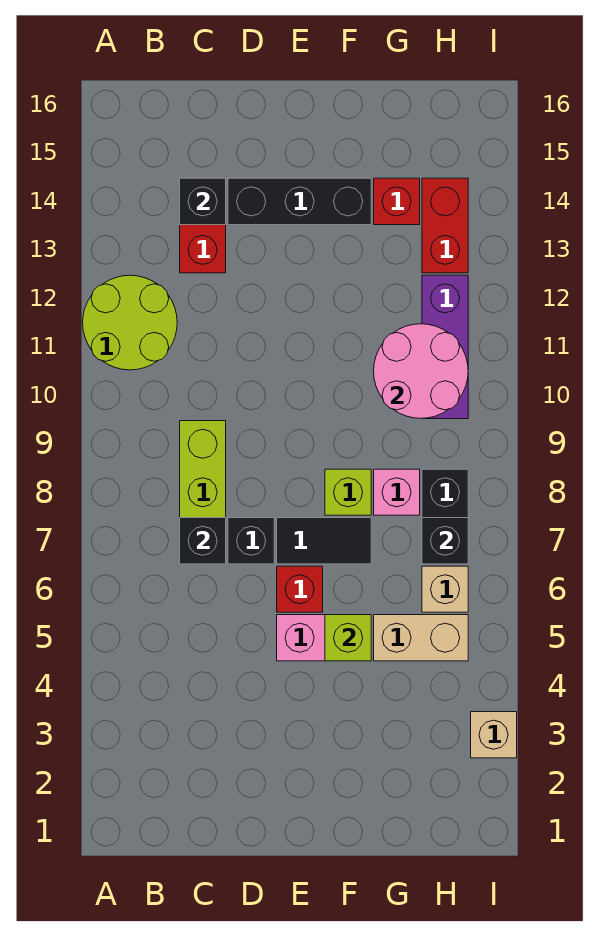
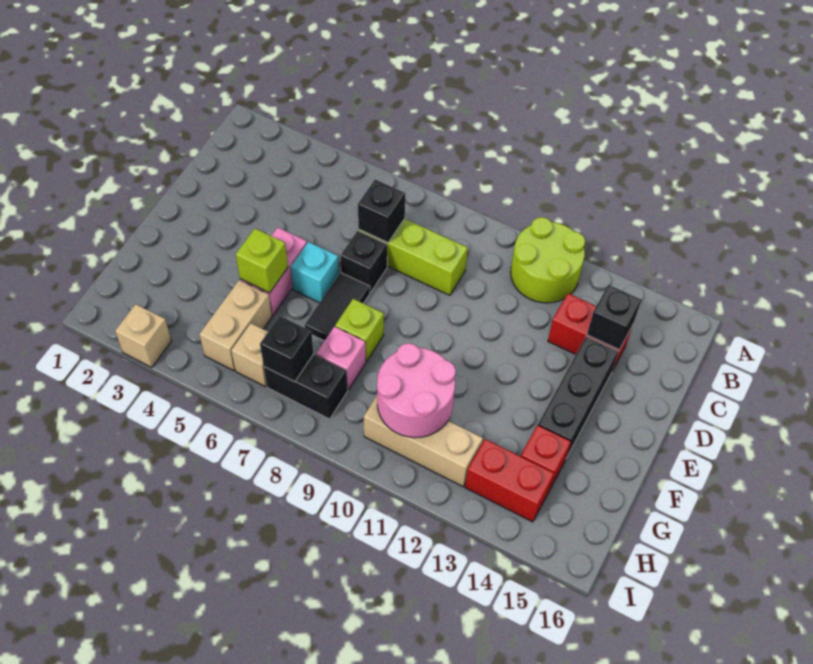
red 1x1 brick [277,566,323,612] -> cyan 1x1 brick [291,242,339,303]
purple 1x3 brick [422,275,468,419] -> tan 1x3 brick [364,396,483,487]

